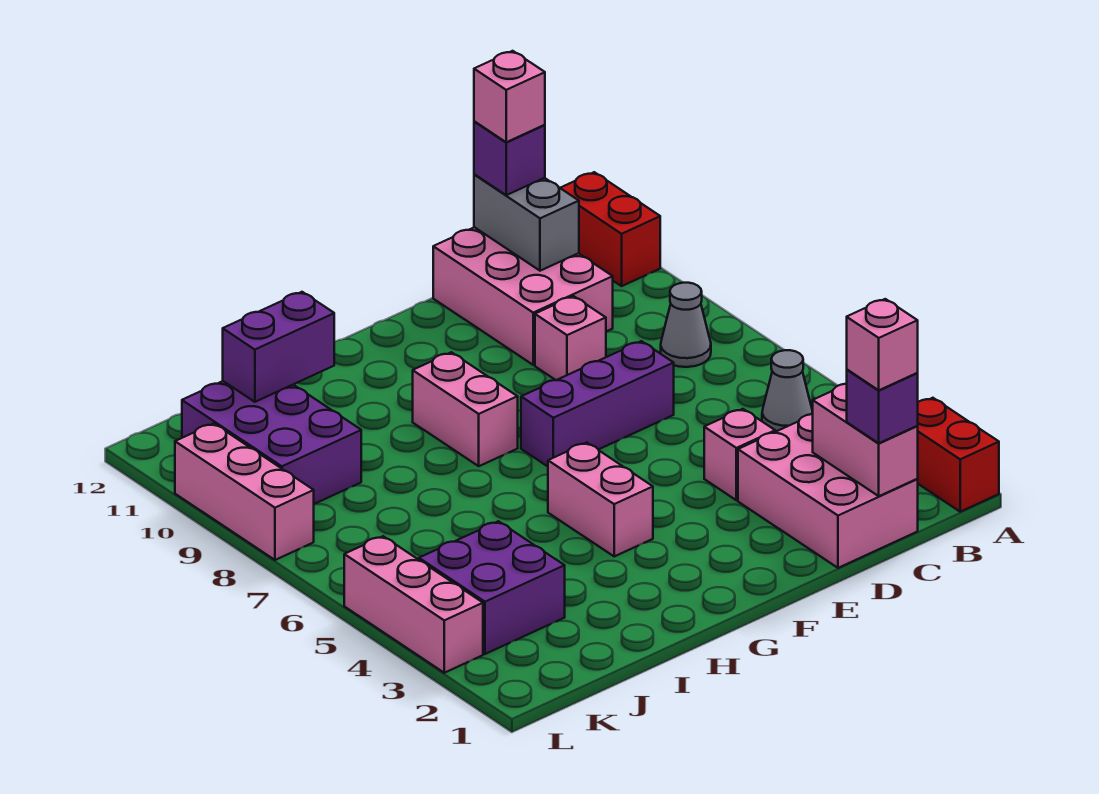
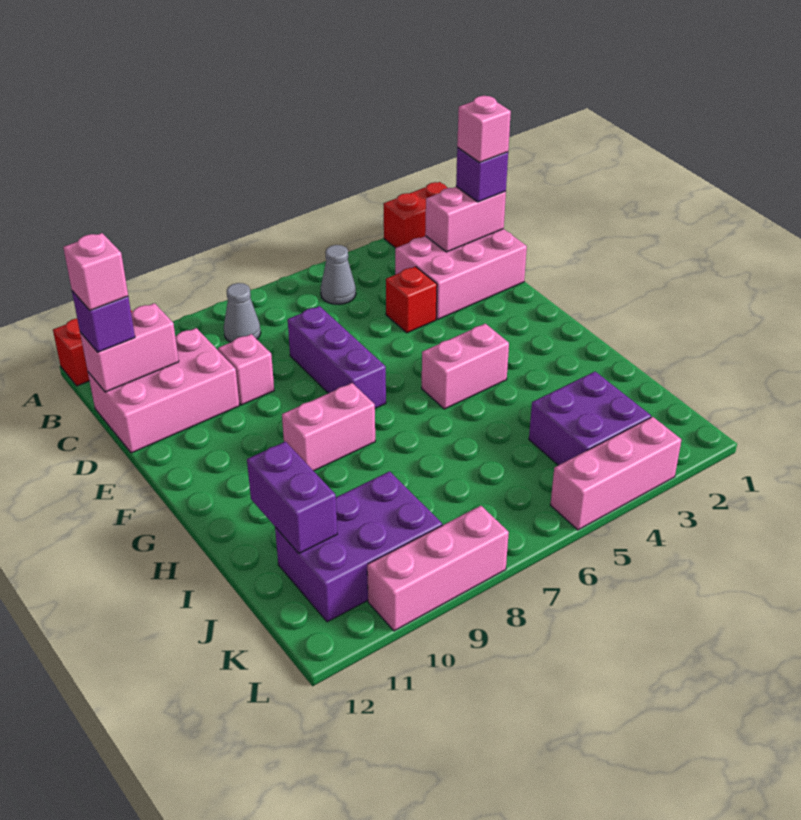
grey 1x2 brick [474,174,579,271] -> pink 1x2 brick [80,303,179,392]
pink 1x1 brick [704,409,775,500] -> red 1x1 brick [386,267,437,333]

